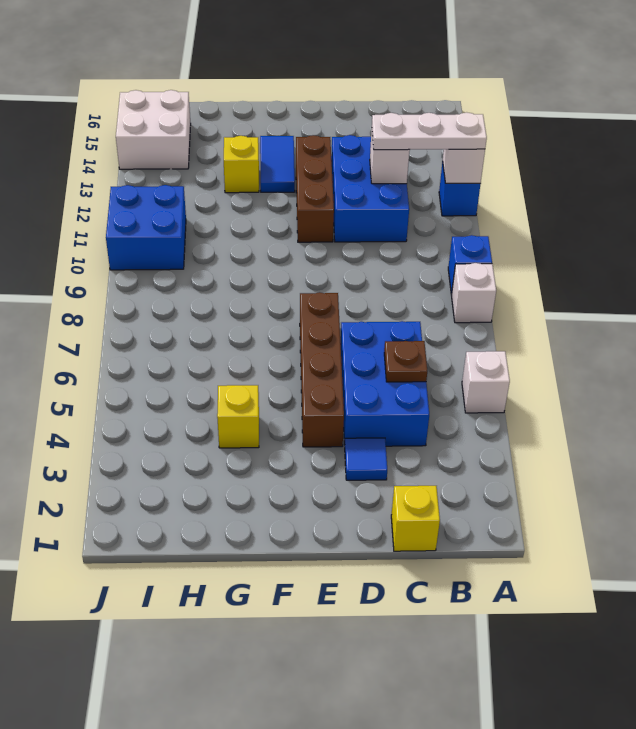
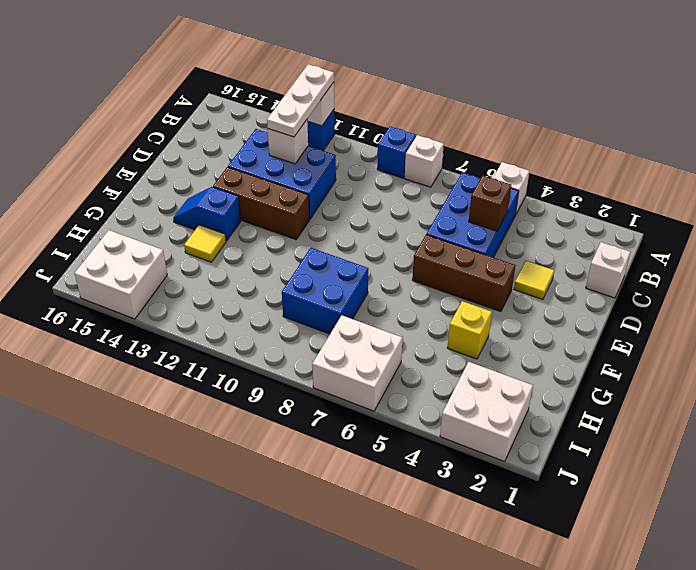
yellow 1x1 brick [391,486,440,551] -> white 1x1 brick [586,242,630,298]
blue 2x3 brick [341,321,429,446] -> blue 2x3 brick turned to [426,173,519,257]
brown 1x1 plate [384,341,427,382] -> brown 1x1 brick [469,176,511,231]
blue 1x1 tile [345,438,387,480] -> yellow 1x1 tile [514,261,554,300]
brown 1x4 brick [300,292,344,447] -> brown 1x3 brick [412,235,516,312]
blue 1x2 tile [260,136,295,192] -> blue 1x2 slope [173,187,241,241]
yellow 1x1 brick [224,136,259,193] -> yellow 1x1 tile [184,225,226,262]
none -> white 2x2 brick [440,362,533,461]
none -> white 2x2 brick [312,315,403,411]
blue 2x2 brick [106,185,186,270] -> blue 2x2 brick moved to [282,248,368,334]

